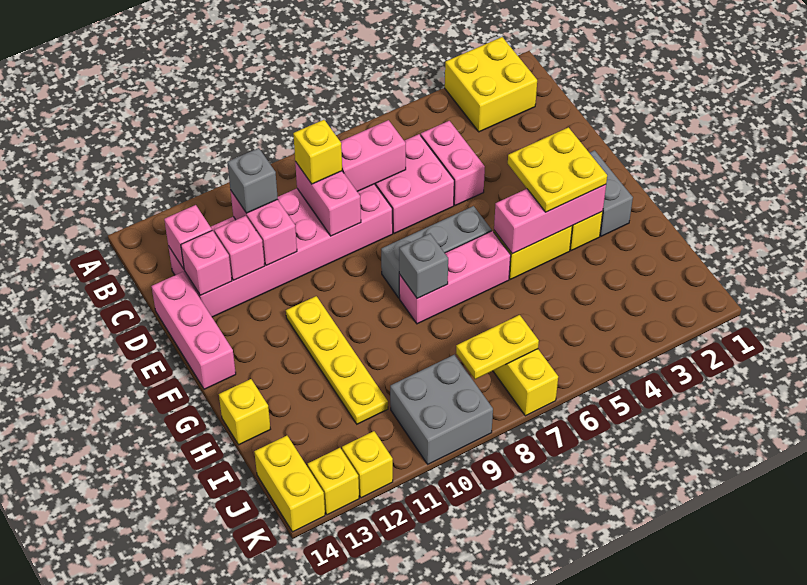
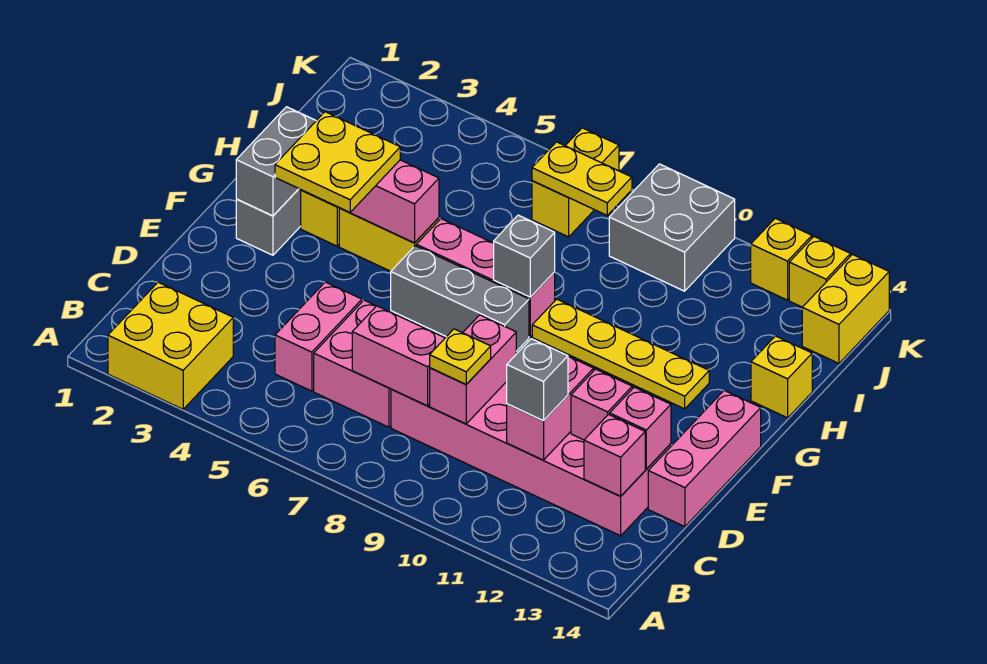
yellow 1x1 brick [293,120,342,184] -> yellow 1x1 plate [430,329,491,384]
none -> grey 1x2 brick [236,107,316,216]
yellow 1x4 plate [286,296,388,424] -> yellow 1x4 plate turned to [532,299,709,409]

